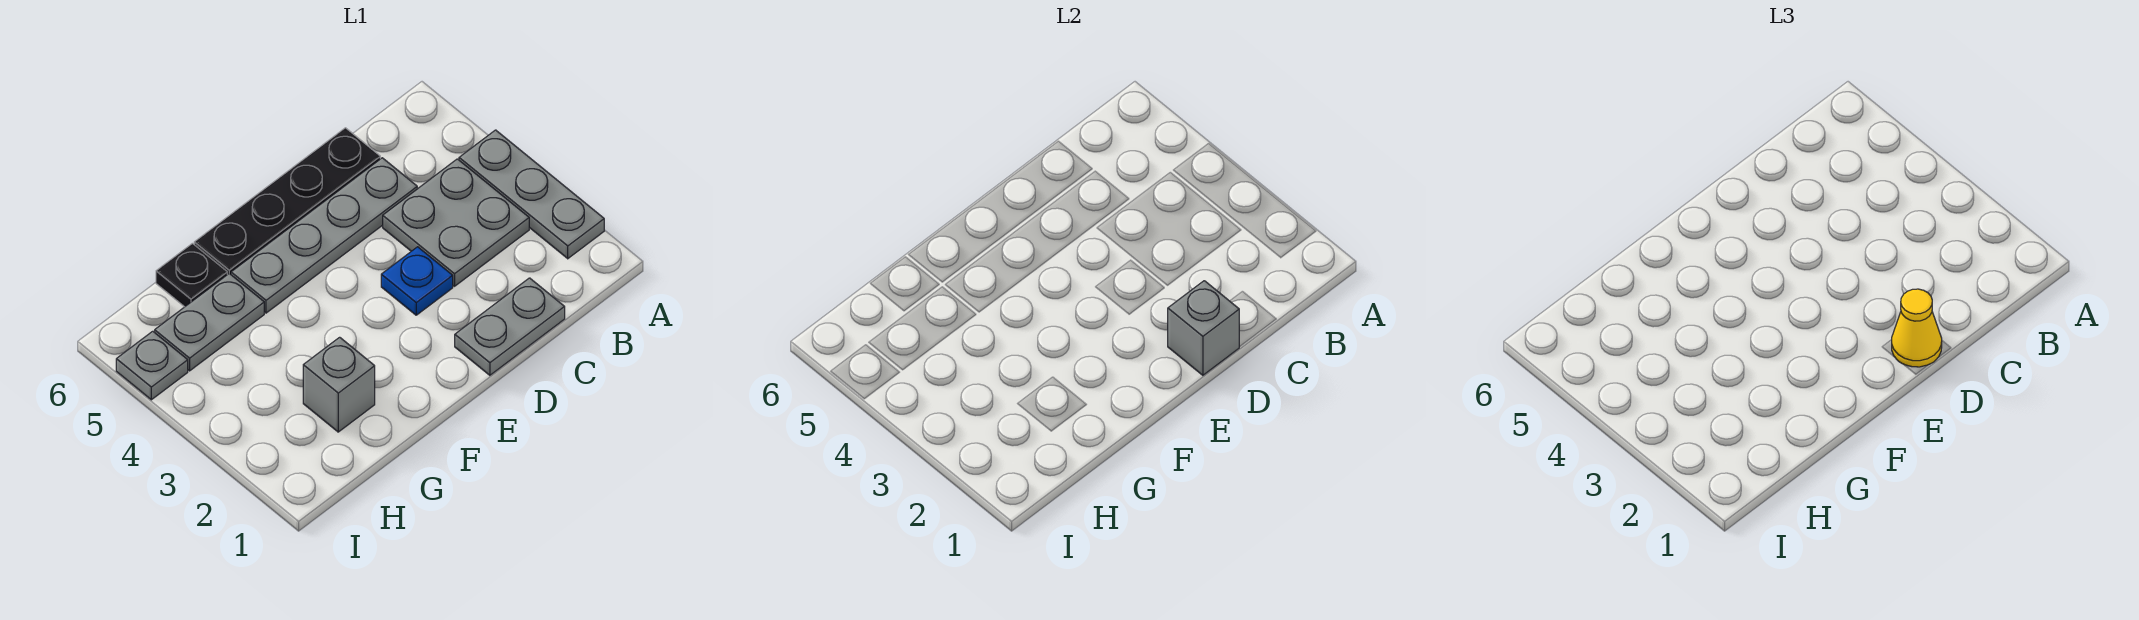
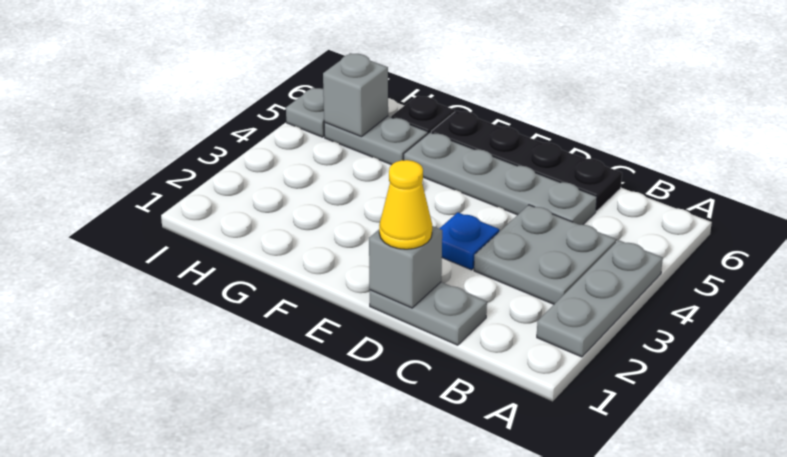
grey 1x1 brick [303,337,375,432] -> grey 1x1 brick moved to [323,53,388,137]

